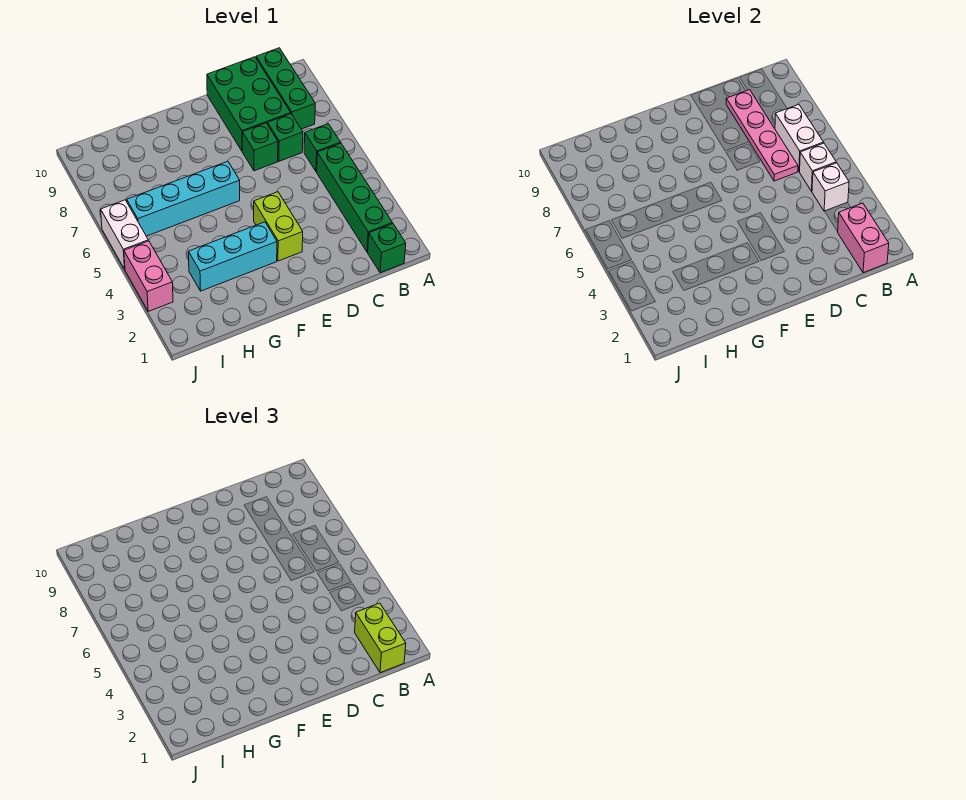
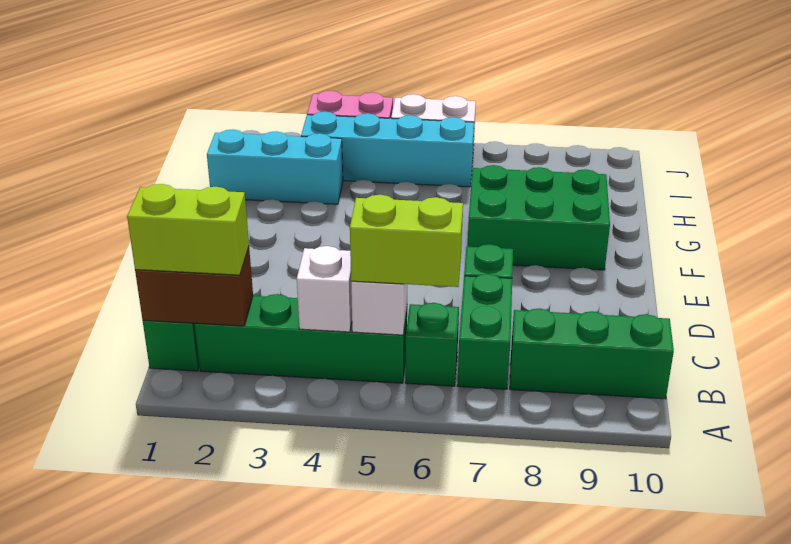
pink 1x2 brick [837,203,889,273] -> brown 1x2 brick [135,247,253,326]
white 1x2 brick [775,104,824,172] -> none
pink 1x4 plate [726,90,798,181] -> none
green 1x1 brick [268,114,303,161] -> green 1x2 brick [457,274,512,389]
green 2x3 brick [207,57,291,151] -> green 2x3 brick moved to [468,165,610,270]
lime 1x2 brick [254,192,303,261] -> lime 1x2 brick moved to [350,195,463,287]
cyan 1x3 brick [188,222,277,291] -> cyan 1x3 brick turned to [207,129,343,204]
cyan 1x4 brick [127,161,240,236] -> cyan 1x4 brick turned to [301,112,474,187]

